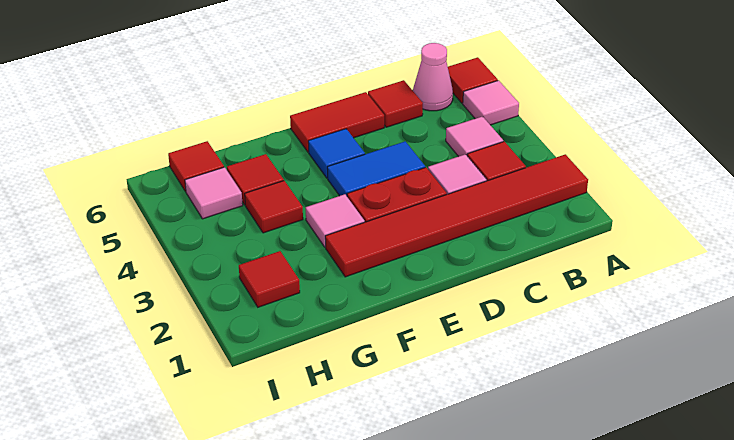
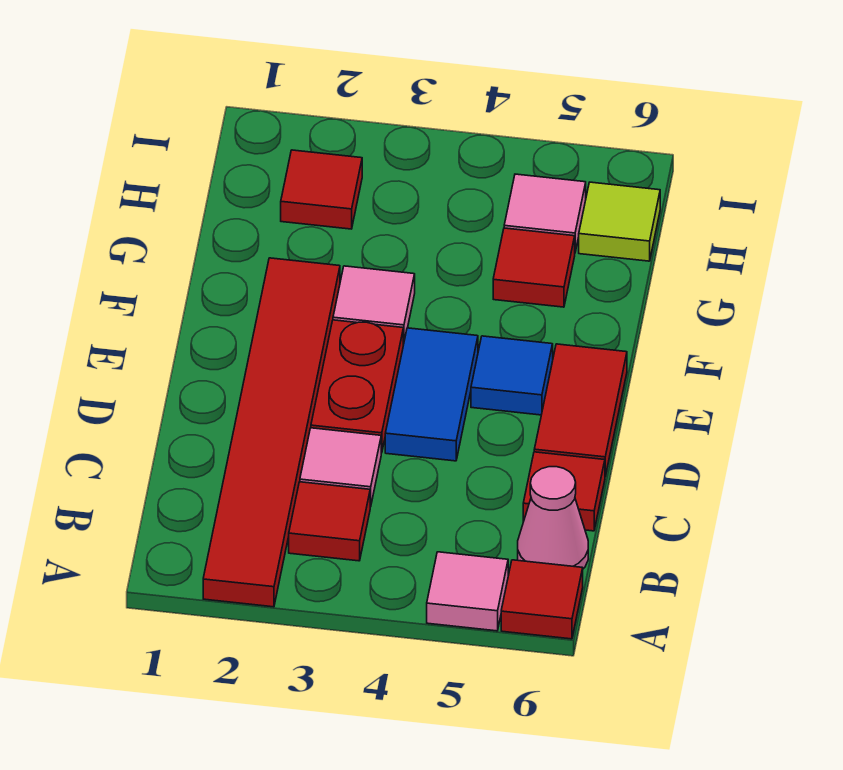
pink 1x1 tile [446,116,503,157] -> none
red 1x1 tile [245,181,303,233] -> none
red 1x1 tile [168,141,224,191] -> lime 1x1 tile [579,182,660,261]

